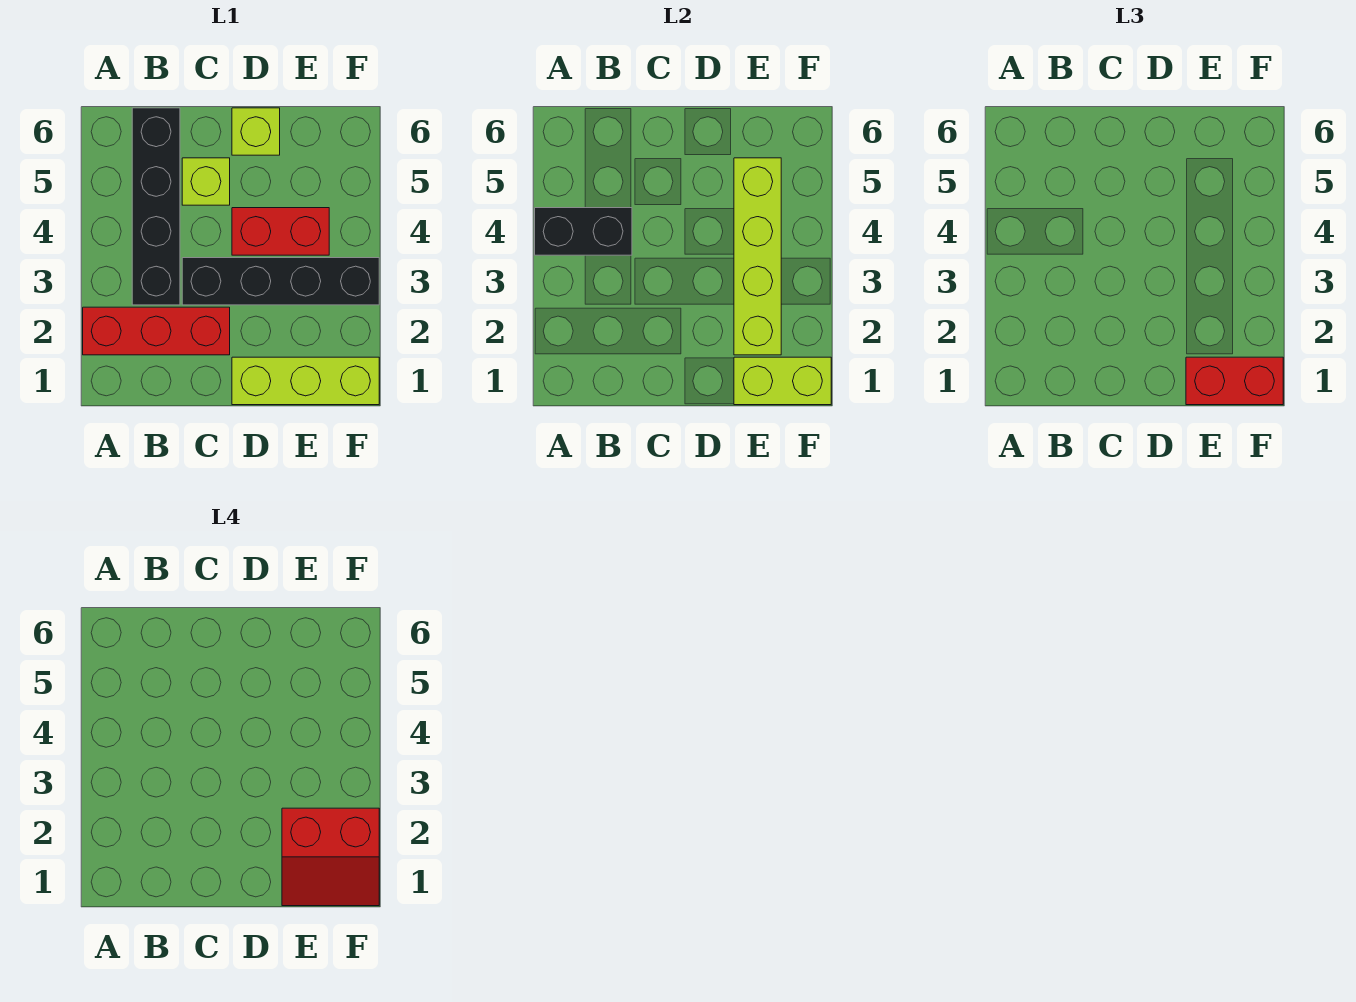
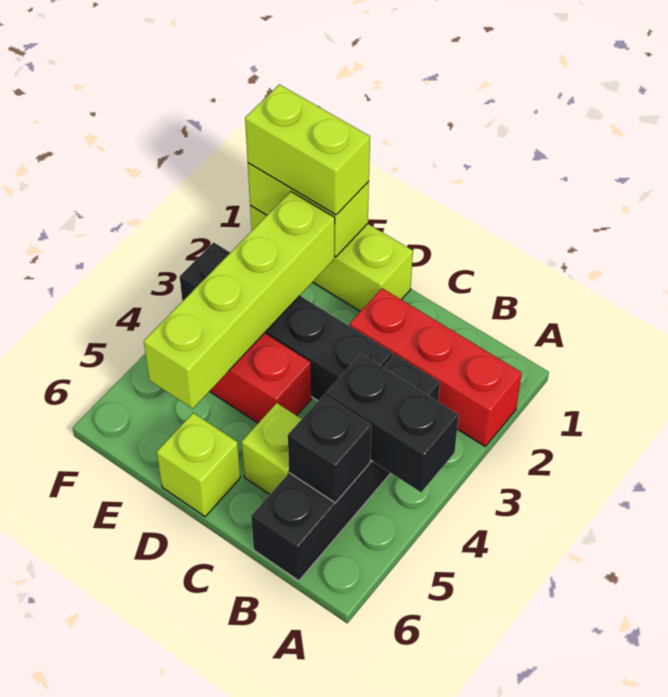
none -> black 1x1 brick [288,395,371,503]
red 1x2 brick [1186,357,1283,405] -> lime 1x2 brick [245,84,370,215]
red 2x2 slope [282,808,379,906] -> none

